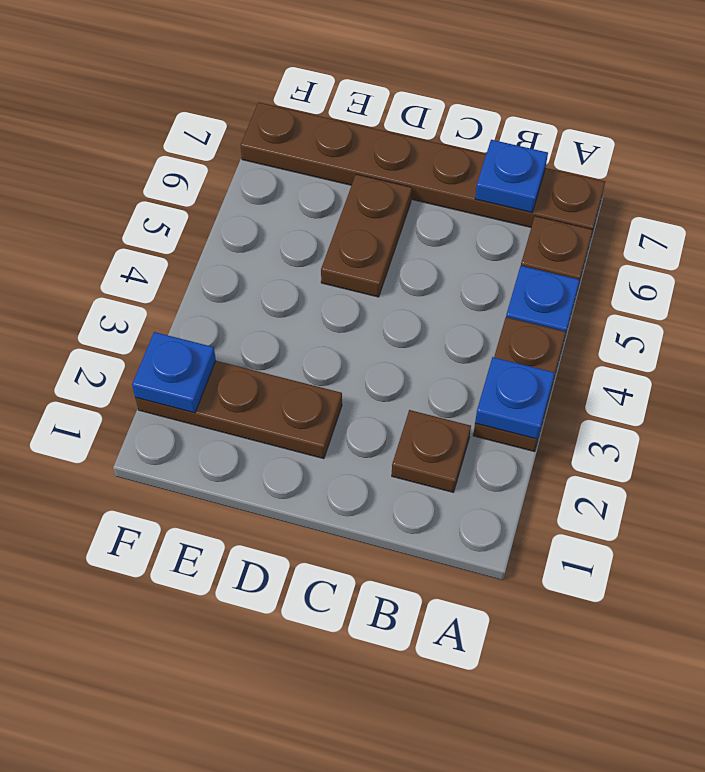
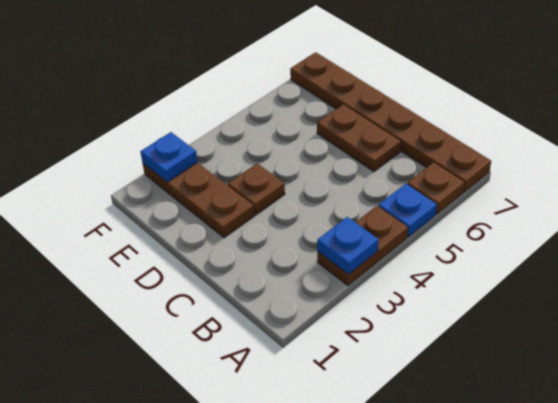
brown 1x1 plate [392,410,471,492] -> brown 1x1 plate moved to [228,163,285,215]
blue 1x1 plate [475,140,548,212] -> none
brown 1x2 plate [321,175,412,297] -> brown 1x2 plate turned to [317,104,401,172]

